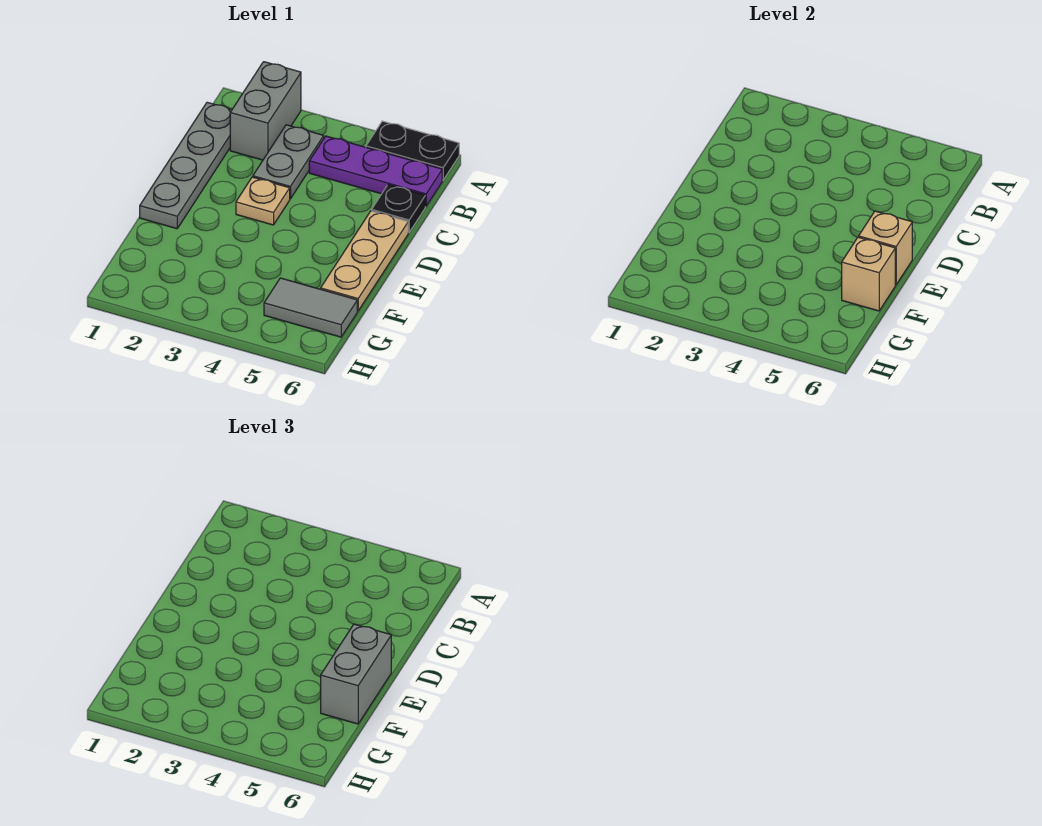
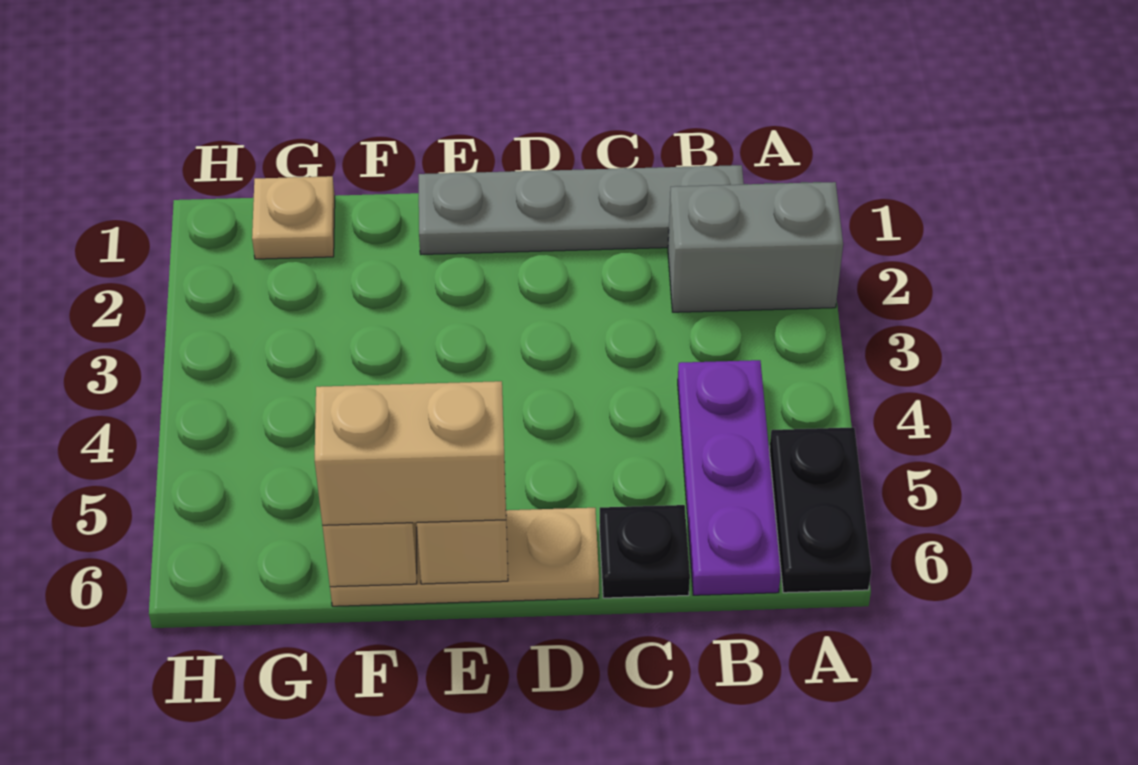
grey 1x2 plate [253,125,324,199] -> none
tan 1x1 plate [236,177,290,225] -> tan 1x1 plate moved to [252,176,335,259]
grey 1x2 brick [321,624,391,724] -> tan 1x2 brick [315,381,506,525]
grey 1x2 tile [264,278,357,337] -> none

